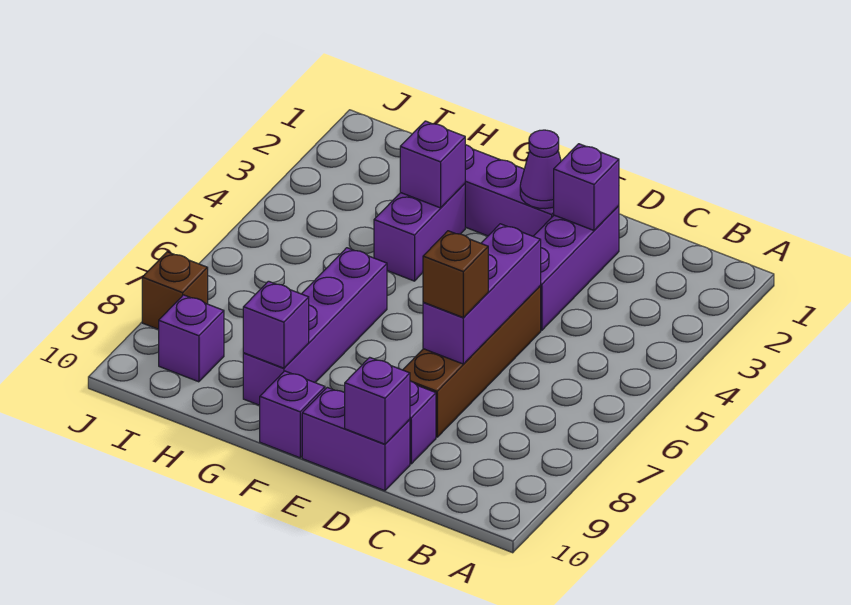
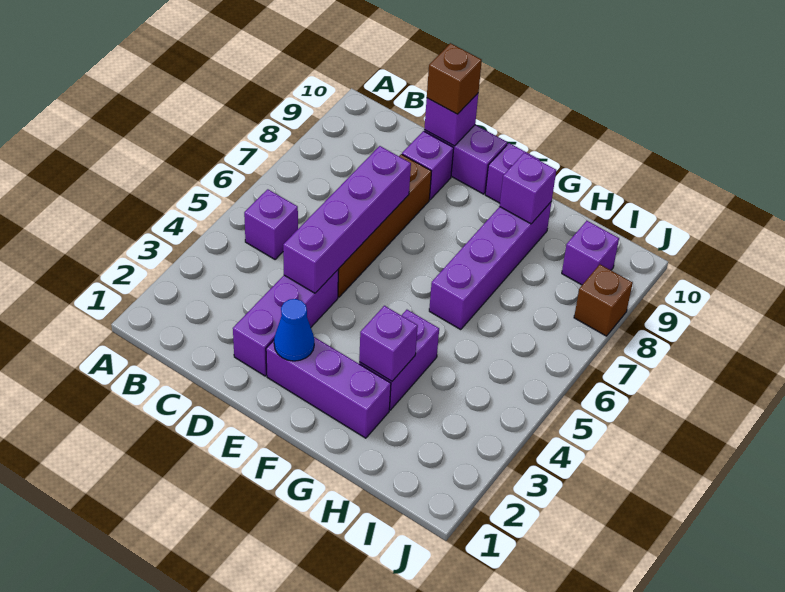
purple 1x1 brick [554,144,619,230] -> purple 1x1 brick moved to [244,189,298,259]
purple 1x3 brick [423,224,541,364] -> purple 1x4 brick [283,146,411,293]
brown 1x1 brick [423,231,488,317] -> brown 1x1 brick moved to [427,43,482,114]
purple 1x1 cone [520,130,561,209] -> blue 1x1 cone [274,299,314,361]

